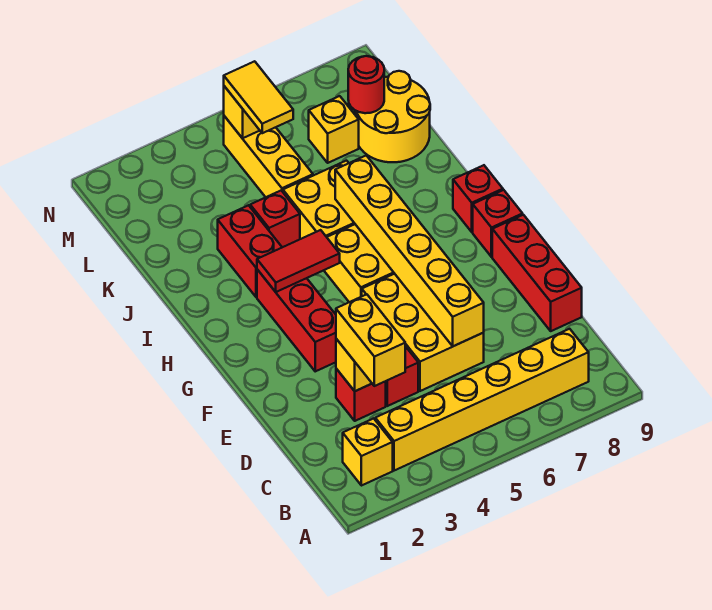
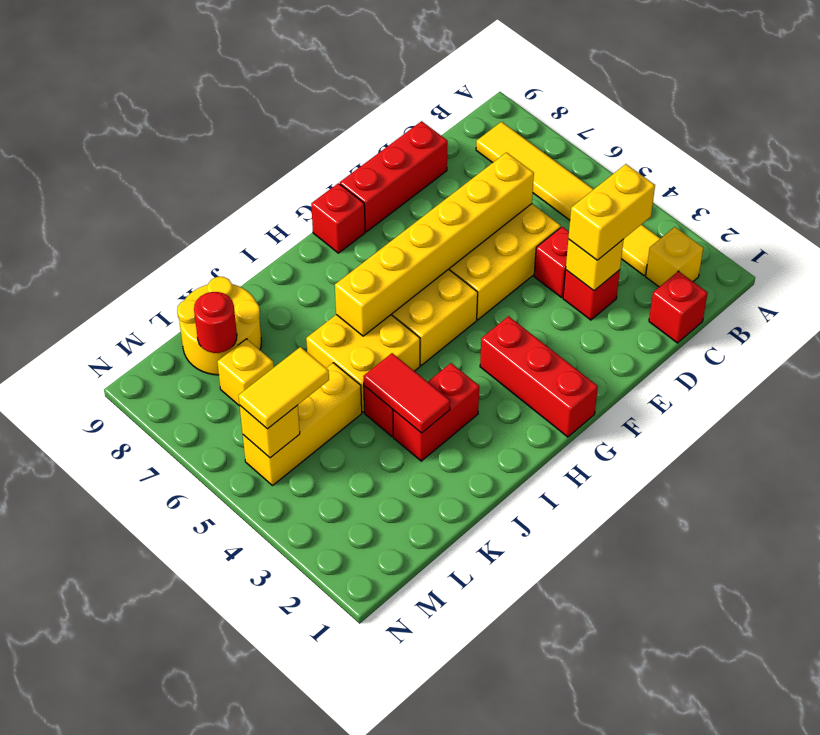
yellow 1x6 brick [375,329,589,471] -> yellow 1x6 tile [476,122,660,276]
red 1x3 brick [257,269,336,371] -> red 1x3 brick turned to [480,316,598,437]
red 1x2 tile [257,230,340,292] -> red 1x2 tile moved to [363,353,450,433]
red 1x1 brick [453,165,503,232] -> red 1x1 brick moved to [649,271,708,343]

